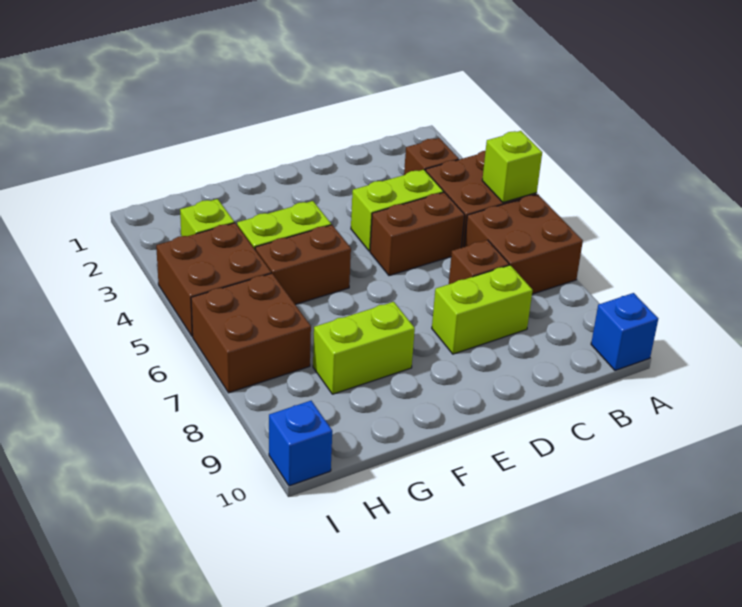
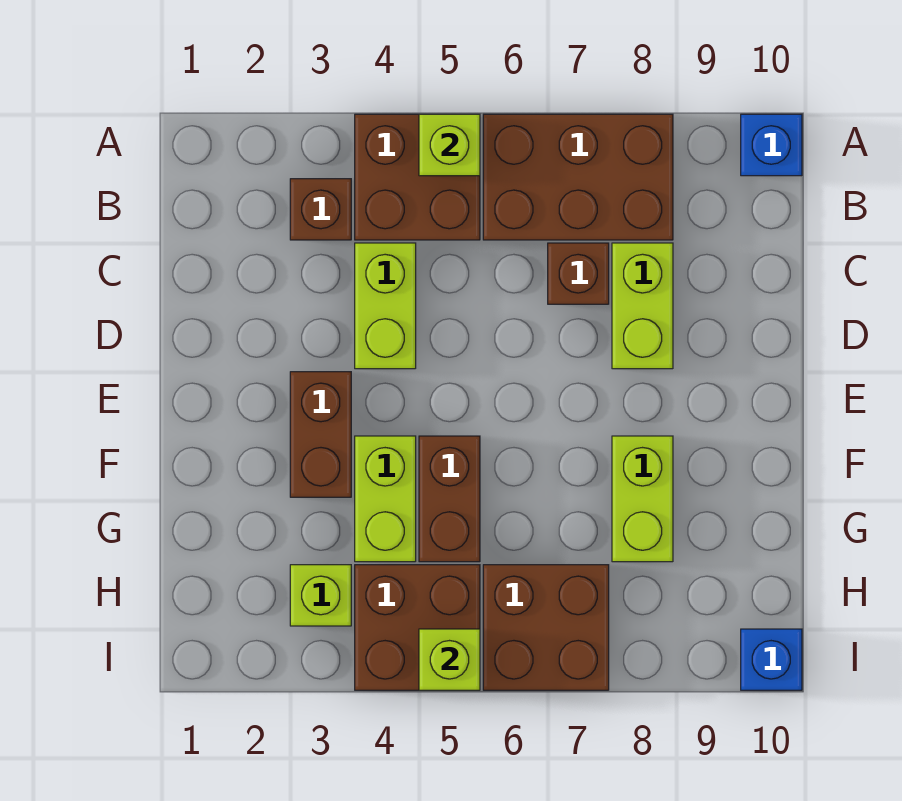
brown 2x2 brick [464,194,583,294] -> brown 2x3 brick [483,114,673,240]
brown 1x2 brick [370,192,465,276] -> brown 1x2 brick moved to [290,372,351,497]
none -> lime 1x1 brick [419,629,480,690]

